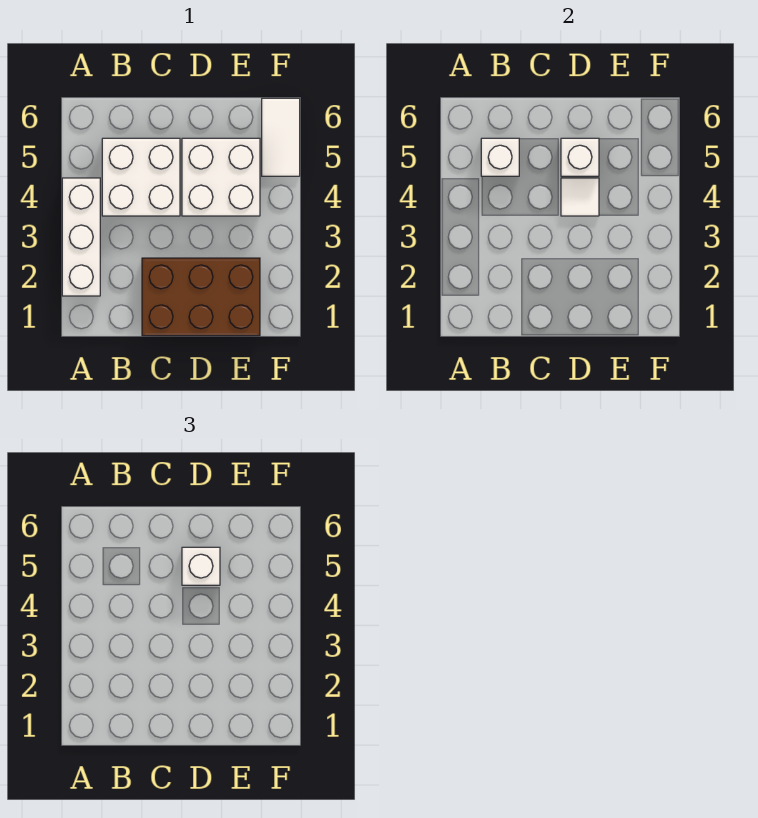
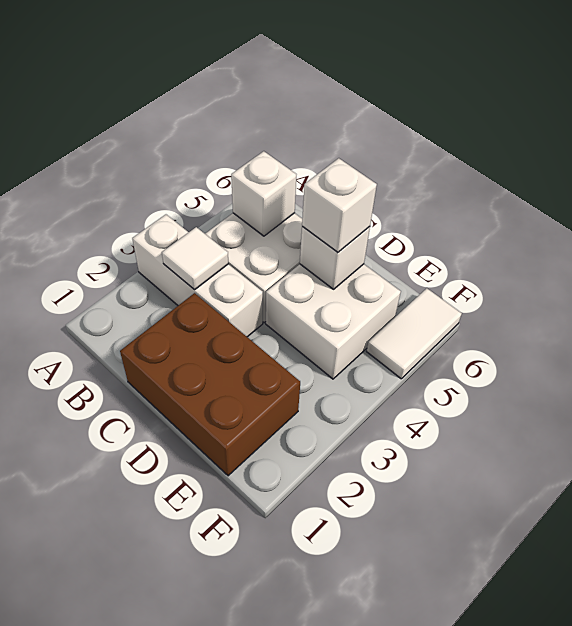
white 1x3 brick [62,178,100,296] -> white 1x3 brick turned to [132,215,263,337]
white 1x1 tile [561,178,599,216] -> white 1x1 tile moved to [162,227,228,290]

